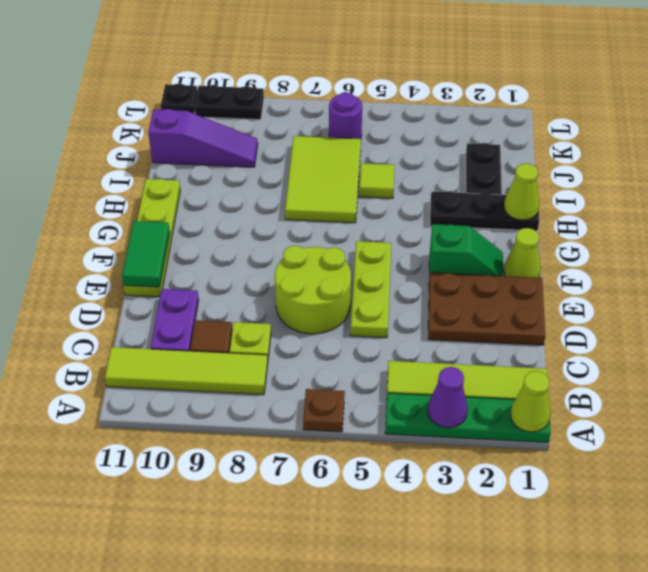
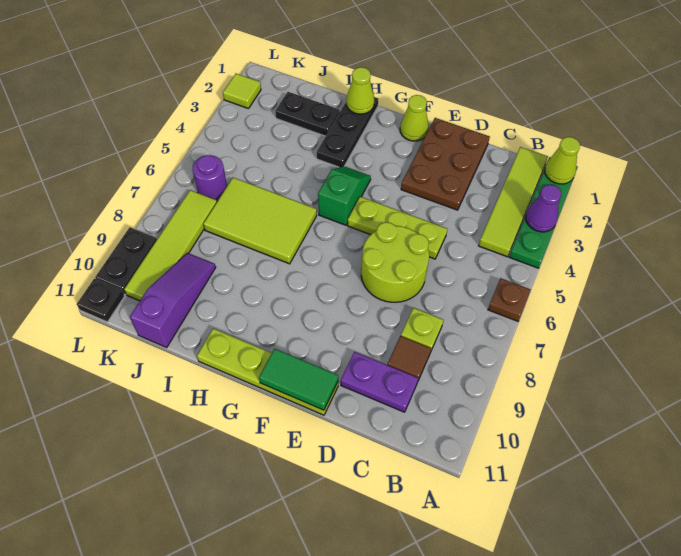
lime 1x4 tile [105,347,268,395] -> lime 1x4 tile moved to [124,190,217,301]
green 1x2 slope [429,224,503,277] -> green 1x2 slope moved to [318,166,371,225]
lime 1x1 tile [359,163,395,198] -> lime 1x1 tile moved to [223,74,261,109]

